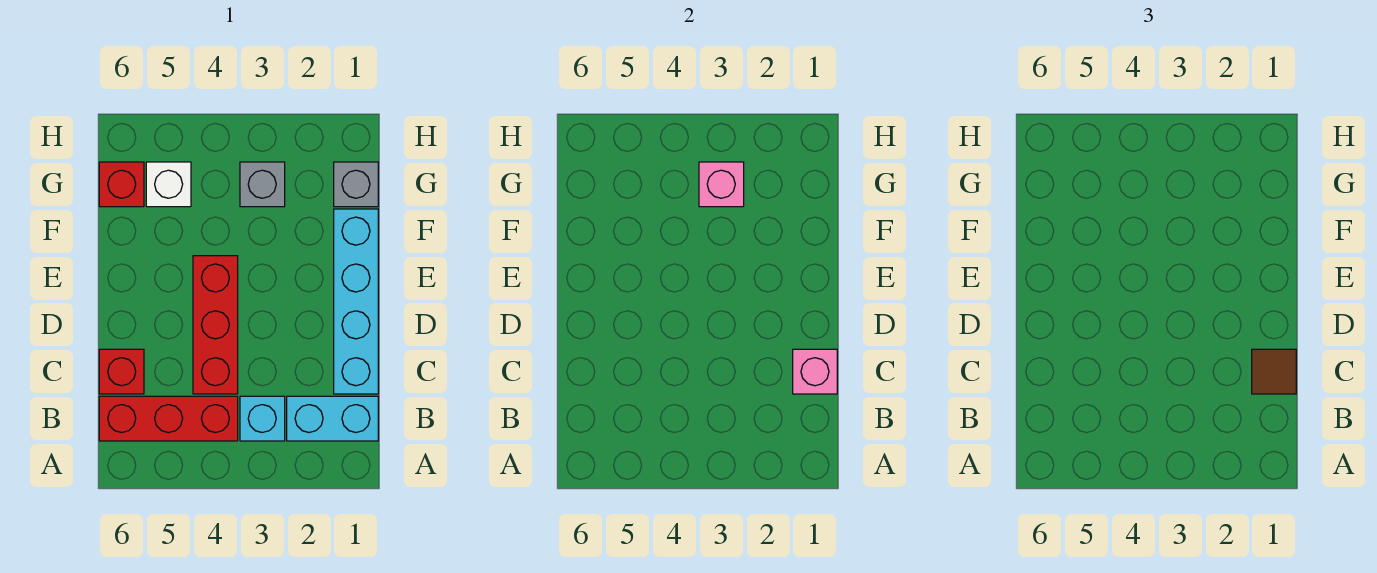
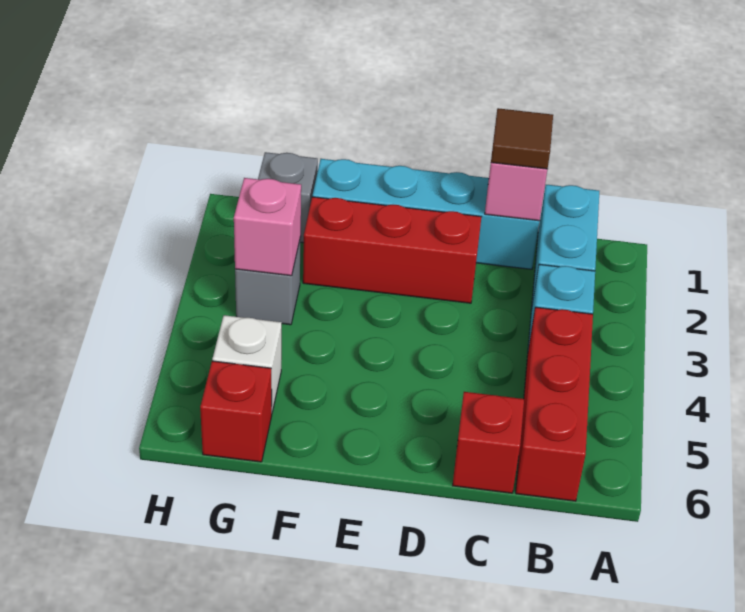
red 1x3 brick [193,256,238,394] -> red 1x3 brick moved to [303,197,481,303]

